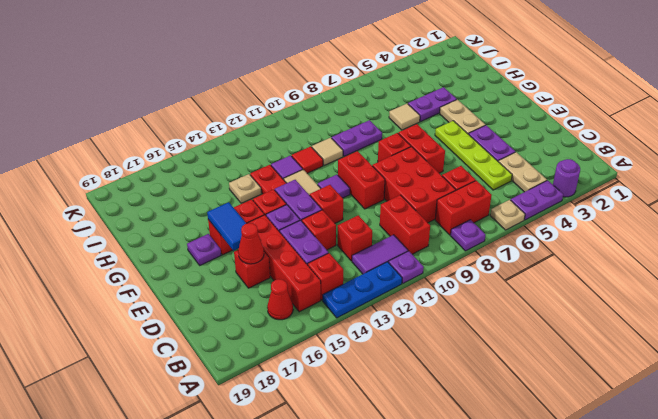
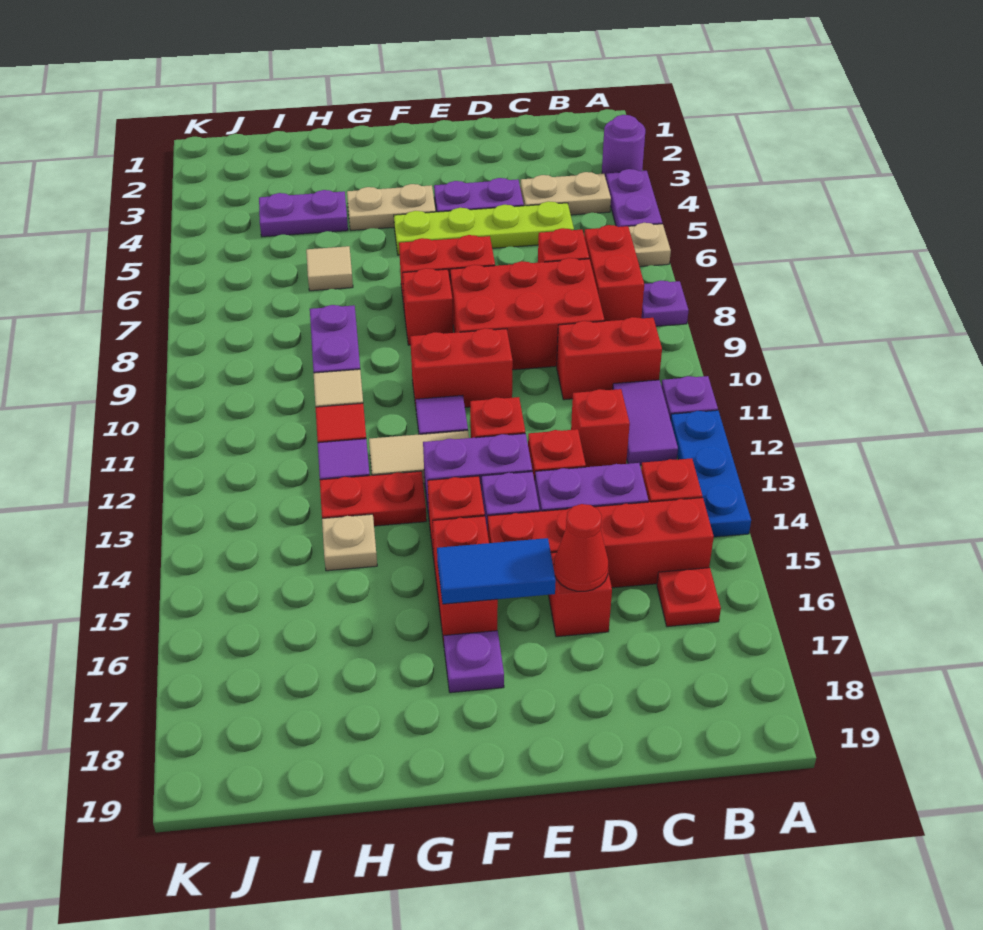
red 1x1 cone [267,279,293,320] -> red 1x1 plate [657,568,721,627]
purple 1x2 plate [408,87,457,121] -> purple 1x2 plate turned to [259,190,348,237]

